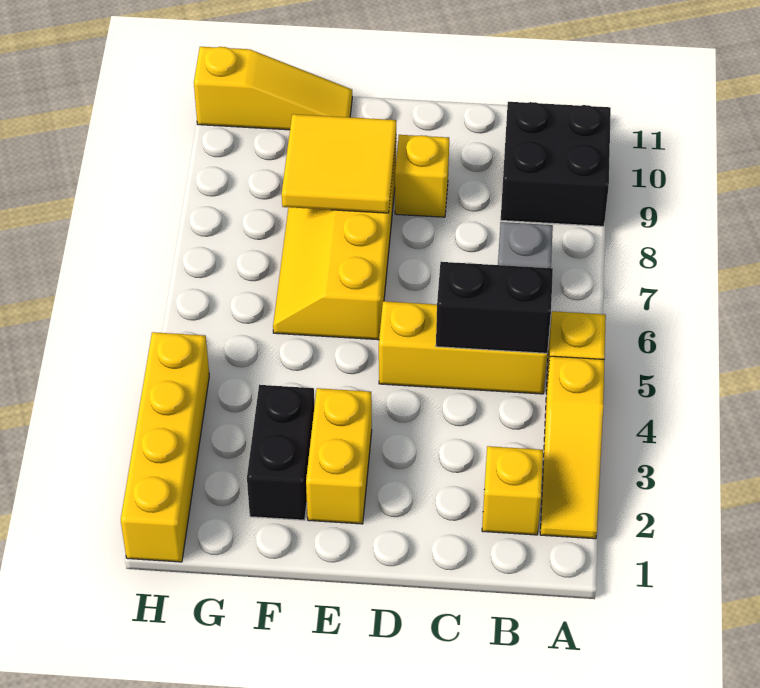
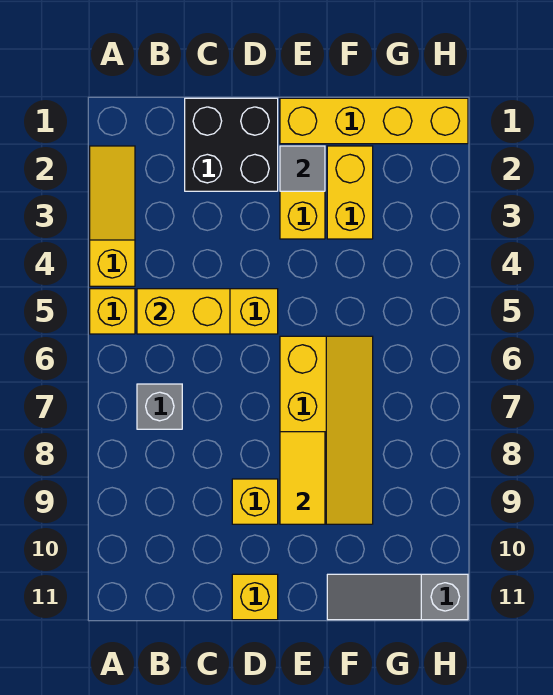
black 2x2 brick [501,102,611,226] -> black 2x2 brick moved to [185,98,278,191]
yellow 1x1 brick [482,446,543,535] -> yellow 1x1 brick moved to [232,574,278,620]
black 1x2 brick [436,262,553,353] -> yellow 1x2 brick [137,289,230,334]
none -> grey 1x1 tile [280,146,325,191]
yellow 2x2 tile [282,114,396,213] -> yellow 1x2 tile [280,432,325,524]
black 1x2 brick [247,385,314,520] -> yellow 1x2 brick [327,146,373,239]
yellow 1x3 slope [194,47,352,130] -> grey 1x3 slope [327,574,468,620]
yellow 1x4 brick [121,332,209,562] -> yellow 1x4 brick turned to [280,98,468,144]

